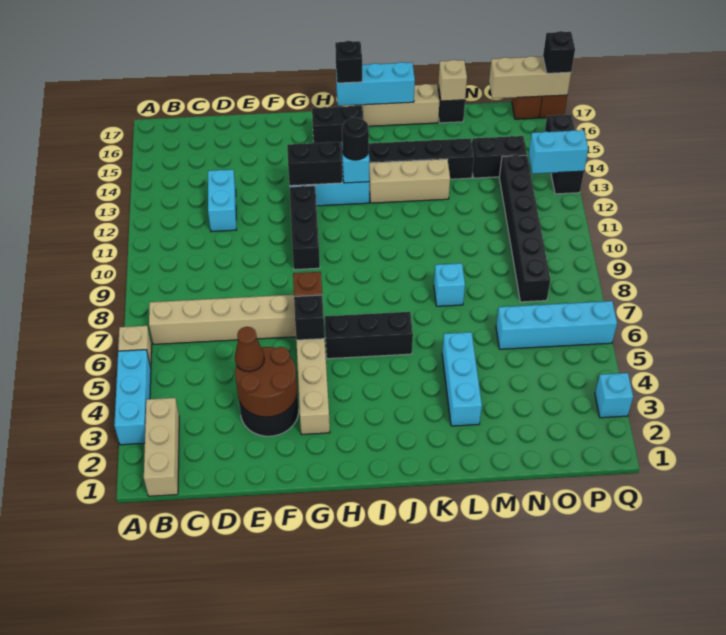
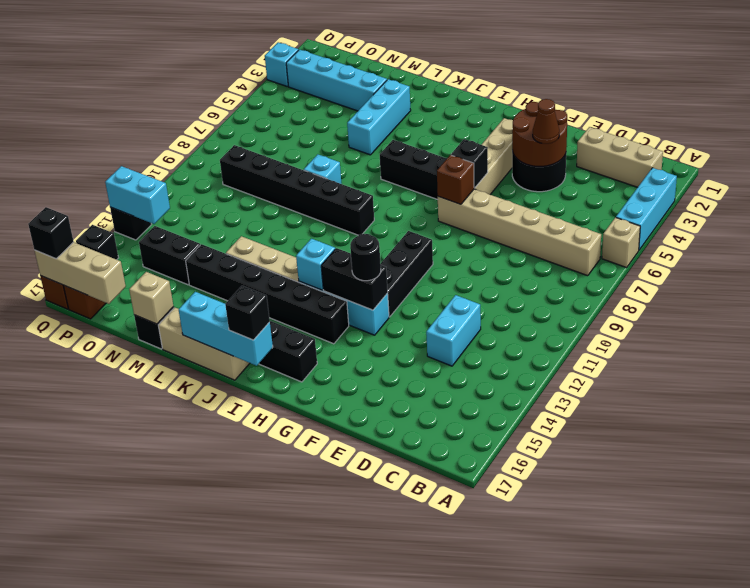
tan 1x3 brick [144,398,179,496] -> tan 1x3 brick turned to [577,127,663,187]
black 1x1 round brick [342,117,369,160] -> black 1x1 round brick moved to [350,234,381,281]
cyan 1x4 brick [496,301,617,349] -> cyan 1x4 brick moved to [286,50,387,111]
black 1x6 brick [499,155,550,302] -> black 1x6 brick turned to [220,145,374,235]

